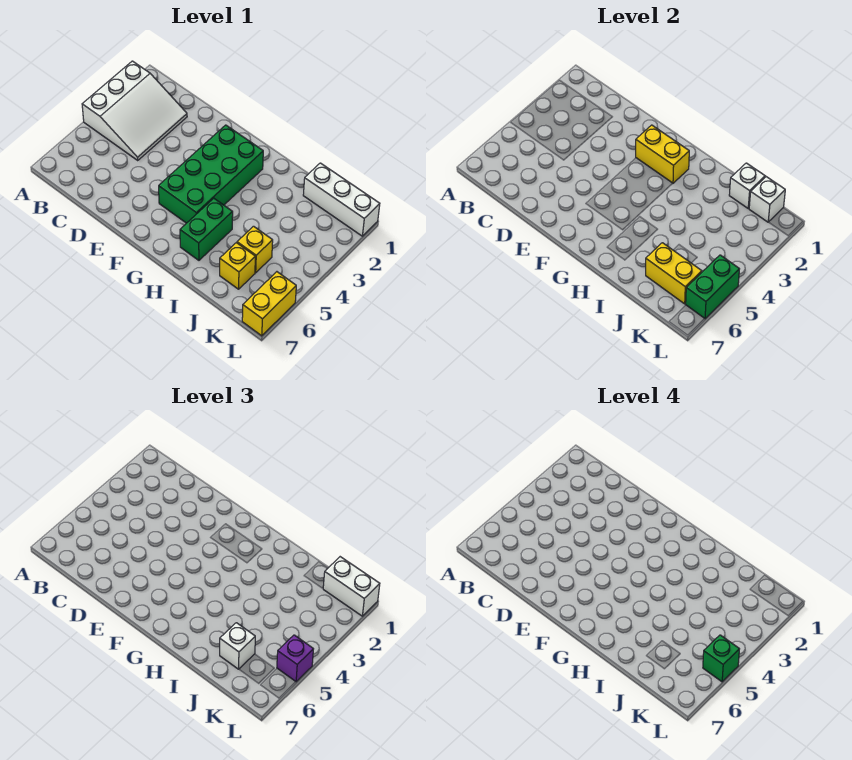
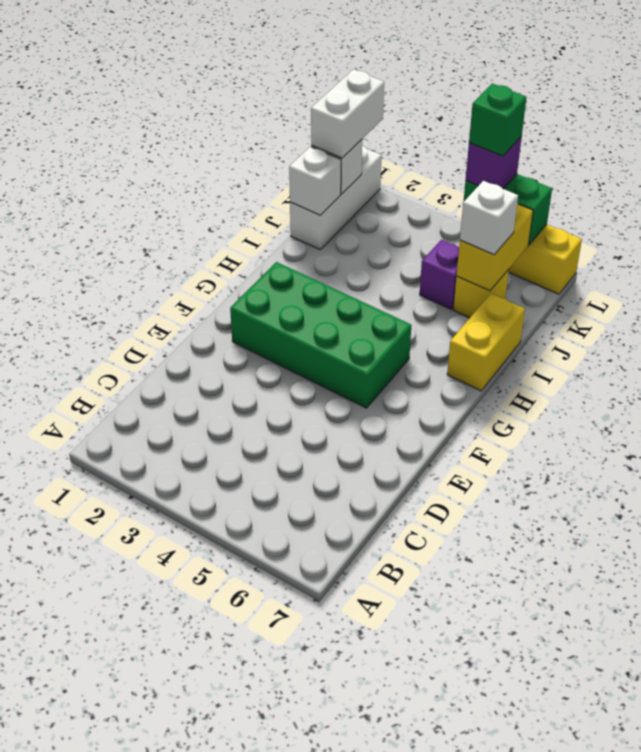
white 3x3 slope [82,61,187,160] -> none
yellow 1x2 brick [636,125,689,183] -> yellow 1x2 brick moved to [447,293,525,391]
green 1x2 brick [180,198,233,260] -> none
yellow 1x1 brick [237,226,273,273] -> purple 1x1 brick [420,240,459,309]

